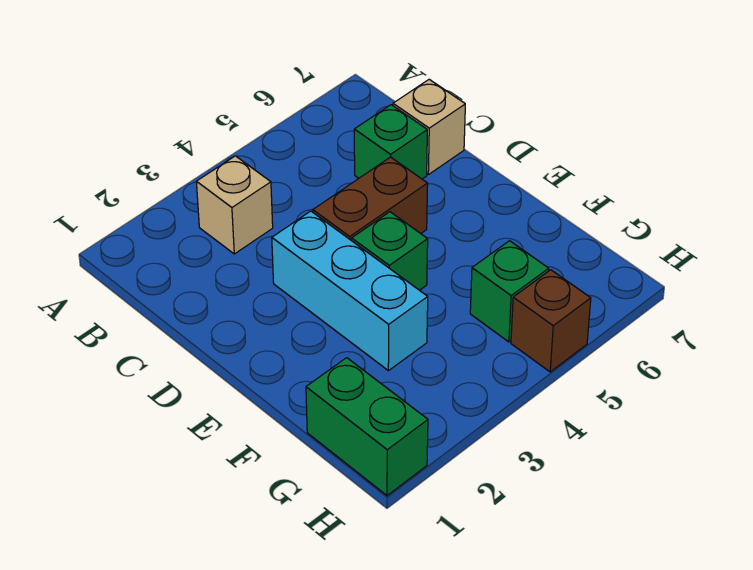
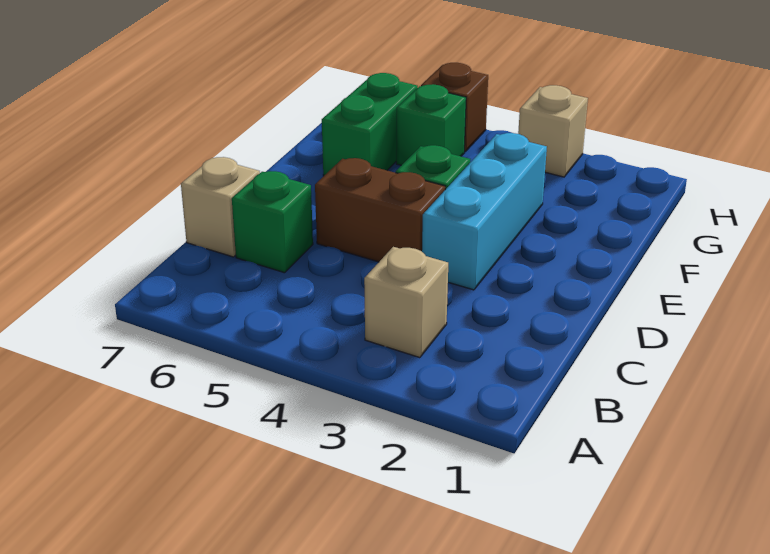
green 1x2 brick [306,358,428,496] -> green 1x2 brick moved to [322,73,418,176]
none -> tan 1x1 brick [518,85,588,177]

